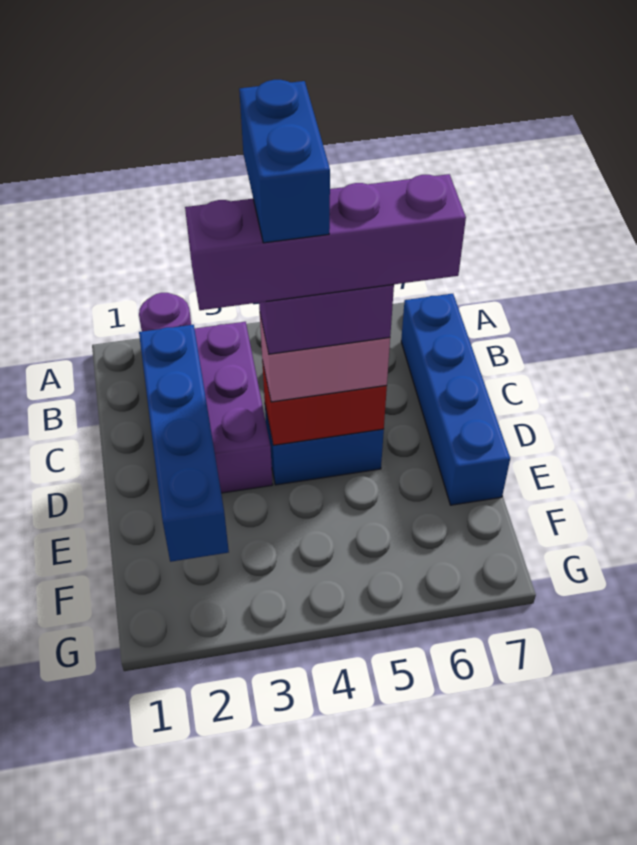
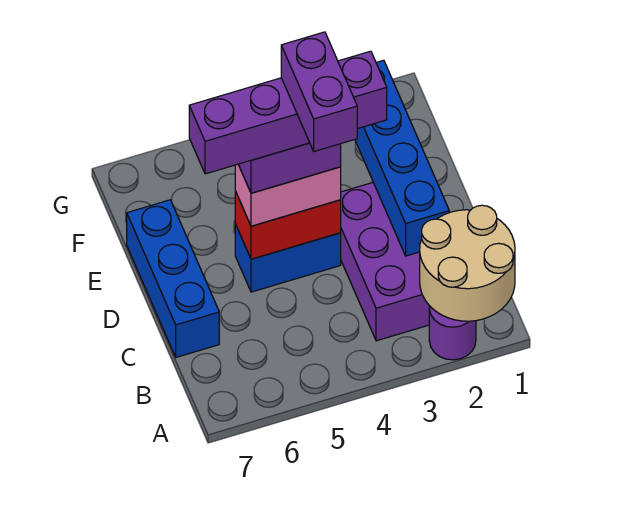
none -> tan 2x2 round brick [420,205,515,321]
blue 1x4 brick [401,294,510,505] -> blue 1x3 brick [127,200,219,357]
blue 1x2 brick [239,80,330,243] -> purple 1x2 brick [281,32,357,151]

